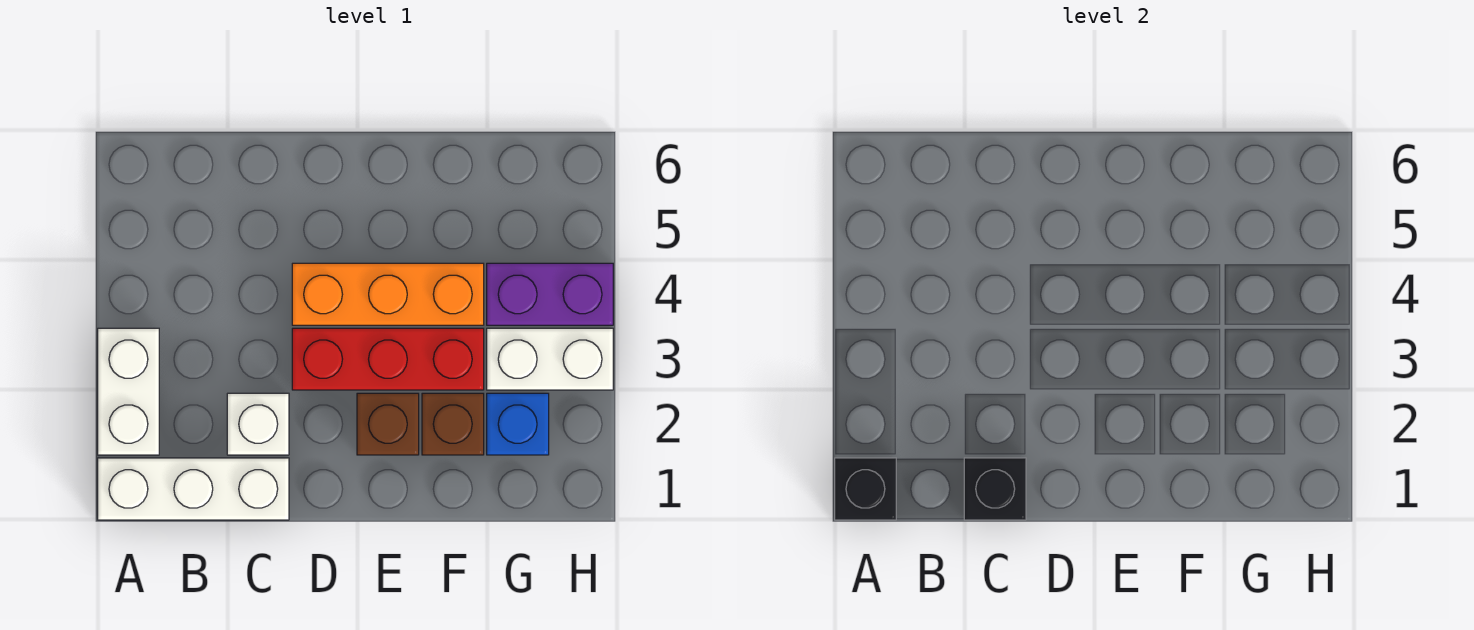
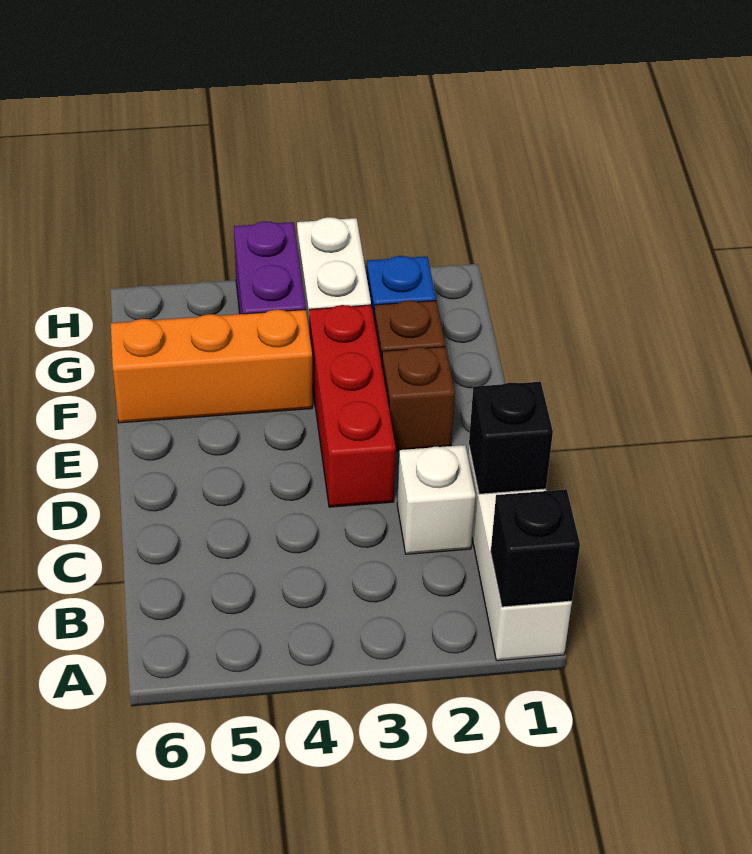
white 1x2 brick [98,328,159,455] -> none
orange 1x3 brick [292,263,484,325] -> orange 1x3 brick turned to [111,310,312,423]

